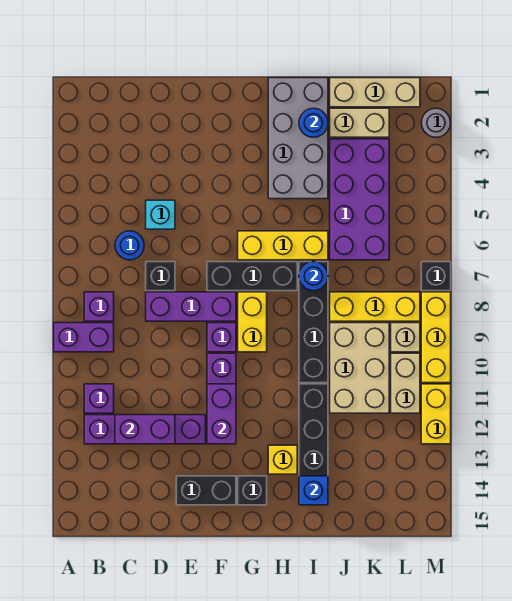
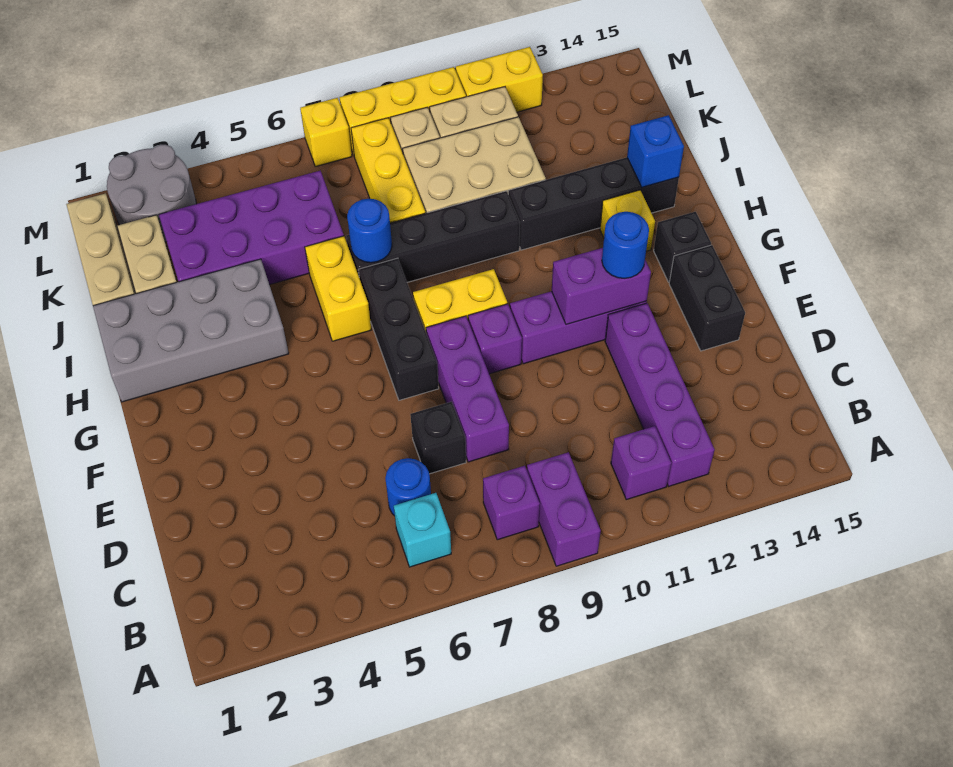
purple 1x2 brick [115,415,175,444] -> none
cyan 1x1 brick [146,200,175,229] -> cyan 1x1 brick moved to [394,493,451,567]
yellow 1x3 brick [238,231,328,260] -> yellow 1x2 brick [305,236,371,341]
blue 1x1 round brick [299,108,328,137] -> blue 1x1 round brick moved to [602,212,649,278]
grey 1x1 round brick [422,108,451,137] -> grey 2x2 round brick [107,145,196,242]
black 1x1 brick [421,262,451,291] -> yellow 1x1 brick [300,98,352,167]

